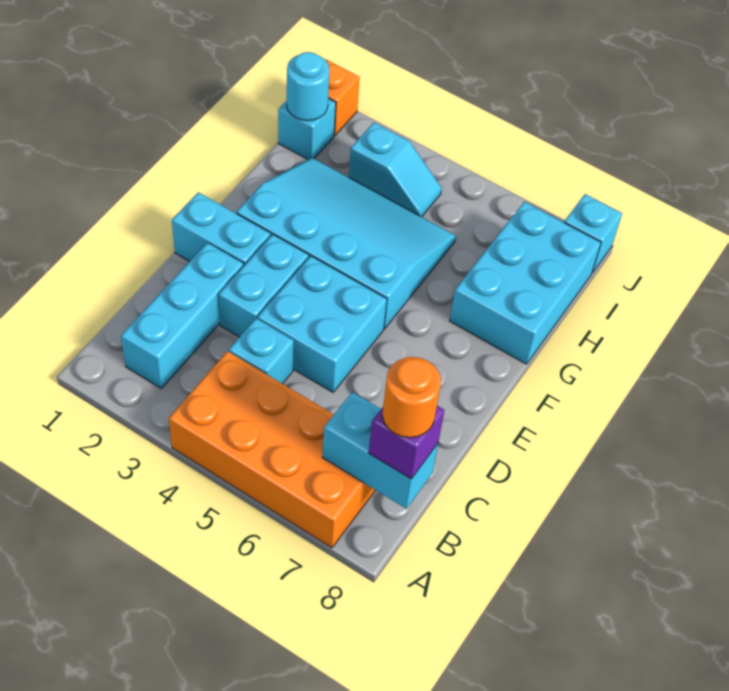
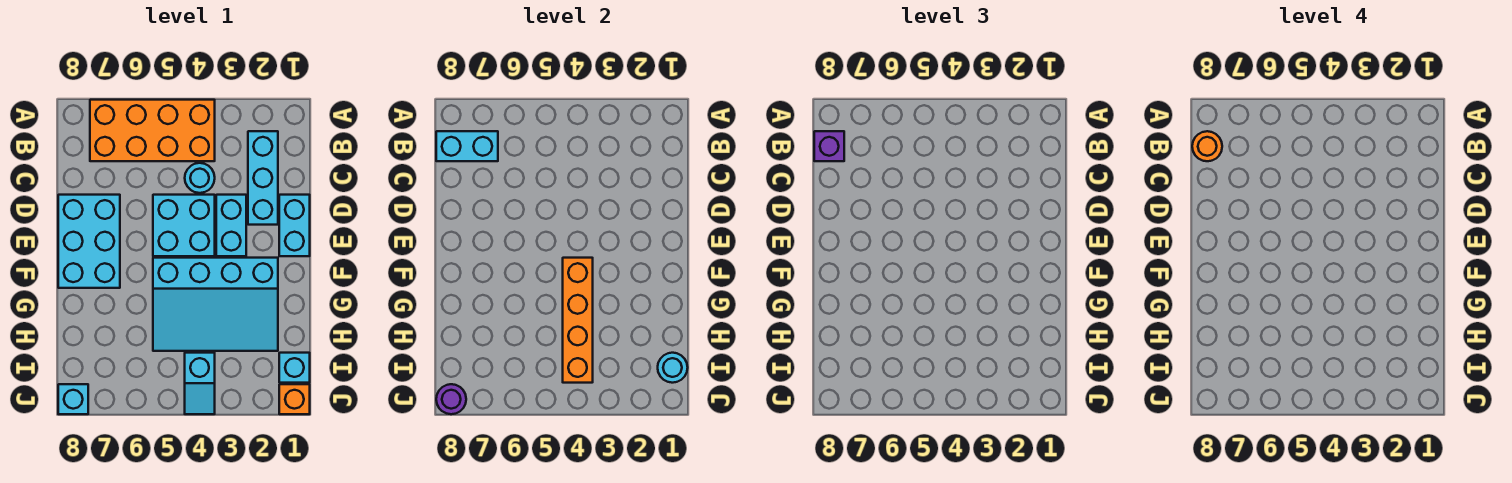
cyan 1x1 brick [229,318,294,384] -> cyan 1x1 round brick [185,163,215,193]
cyan 1x2 brick [172,192,271,265] -> cyan 1x2 brick turned to [279,195,310,256]
none -> orange 1x4 brick [563,258,593,383]
cyan 2x3 brick [450,202,601,364] -> cyan 2x3 brick moved to [58,195,120,288]
cyan 1x2 slope [349,123,442,217] -> cyan 1x2 slope turned to [185,353,215,414]
none -> purple 1x1 round brick [436,384,466,414]

